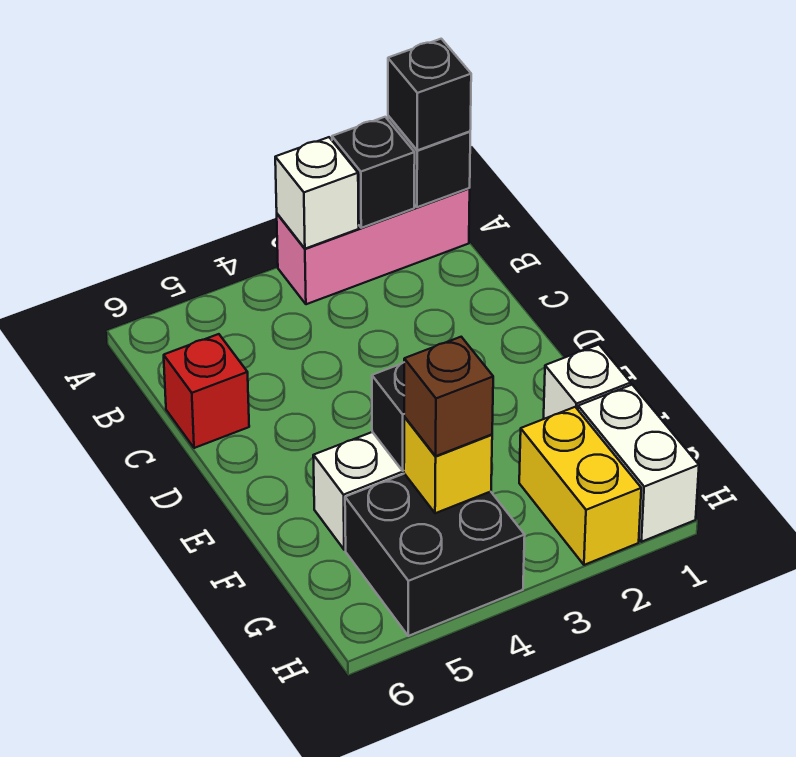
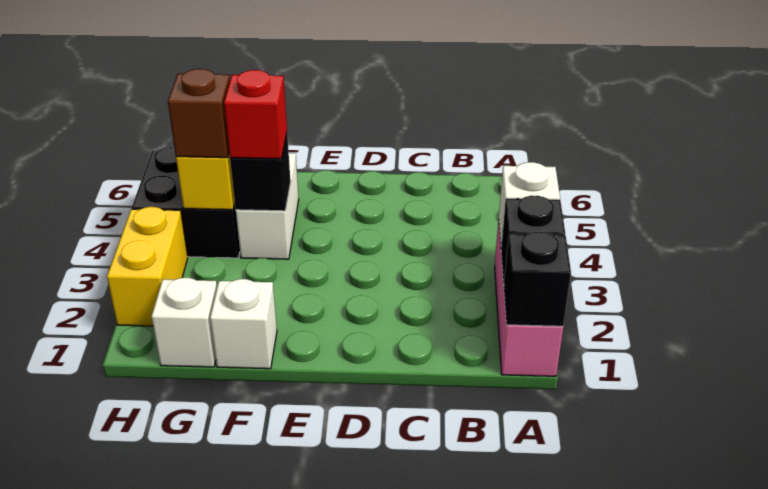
black 1x1 brick [388,39,471,150] -> none
red 1x1 brick [164,334,249,448] -> red 1x1 brick moved to [224,70,287,159]
white 1x2 brick [578,385,699,542] -> white 1x1 brick [152,278,217,367]
yellow 1x2 brick [519,407,641,565] -> yellow 1x2 brick turned to [107,207,188,326]

